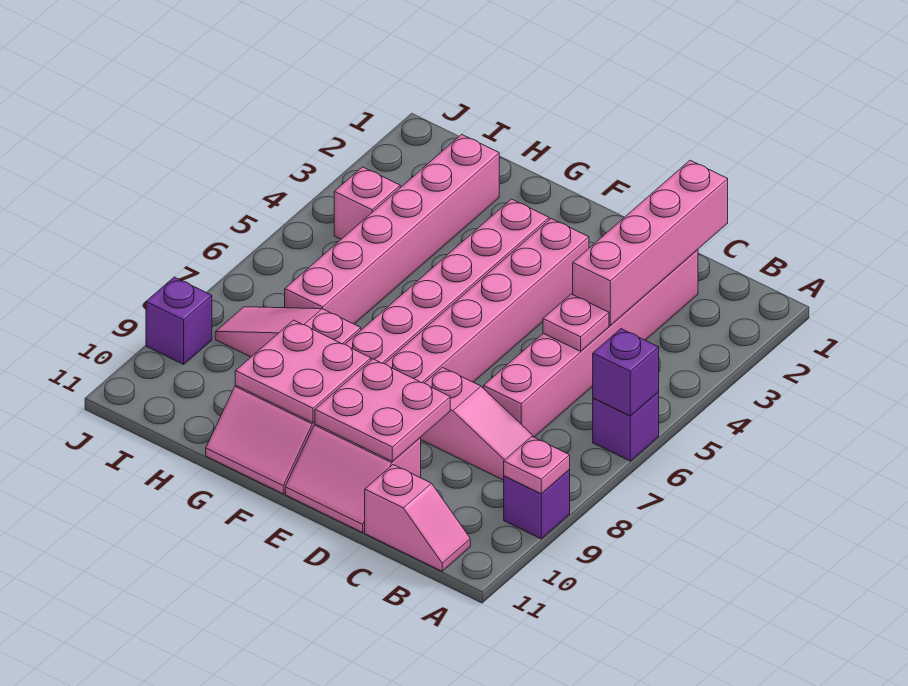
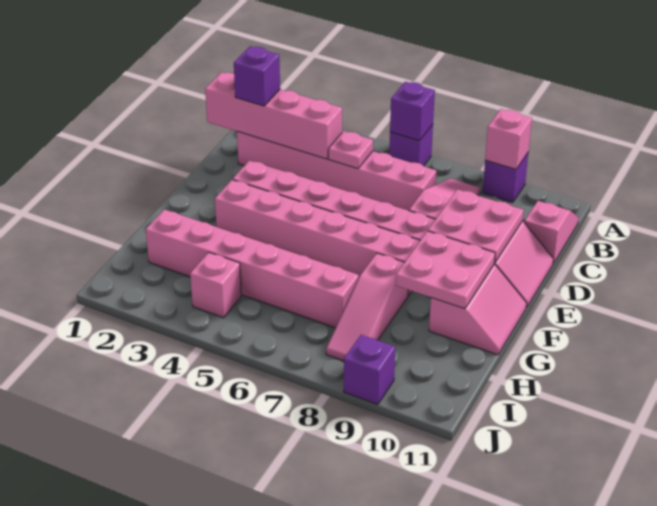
pink 1x1 plate [504,437,570,494] -> pink 1x1 brick [485,109,532,169]
none -> purple 1x1 brick [234,46,280,106]

